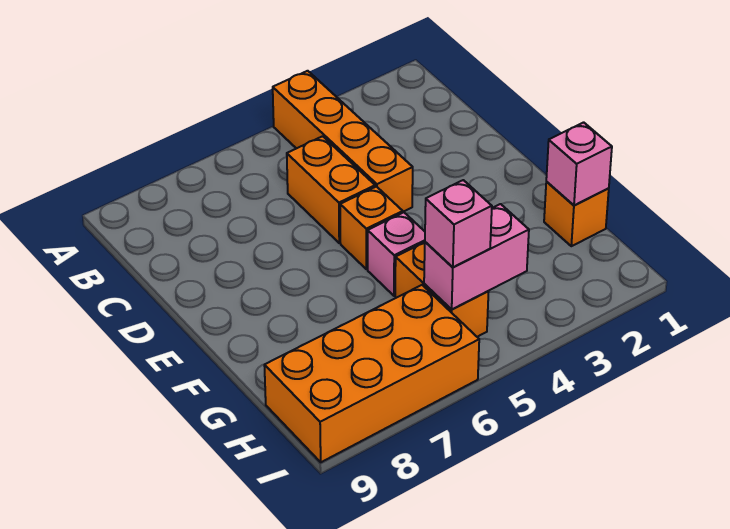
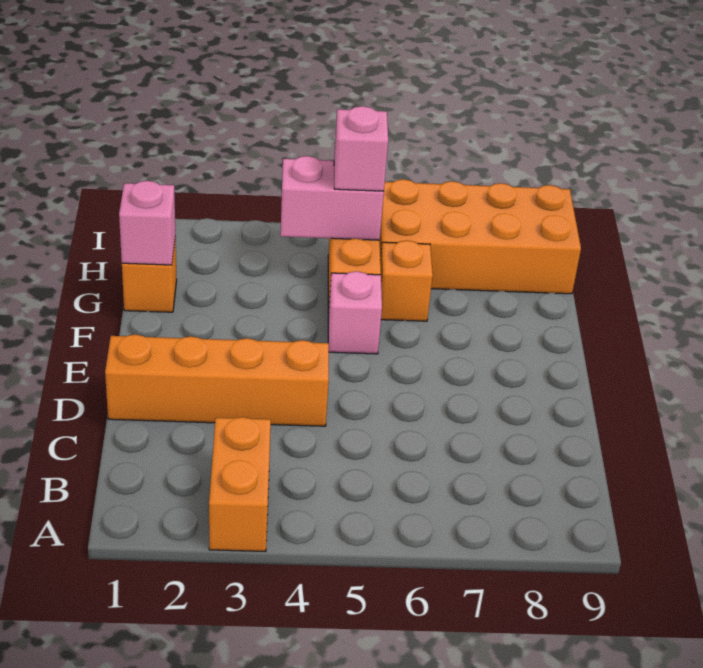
orange 1x4 brick [273,71,413,212] -> orange 1x4 brick turned to [105,334,329,426]
orange 1x2 brick [287,136,375,243] -> orange 1x2 brick moved to [209,417,271,551]
orange 1x1 brick [340,187,403,269] -> orange 1x1 brick moved to [380,240,433,321]

